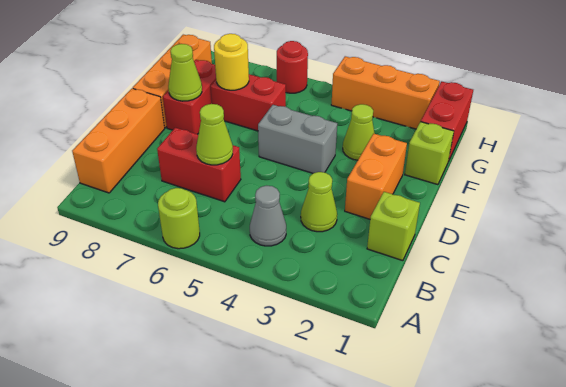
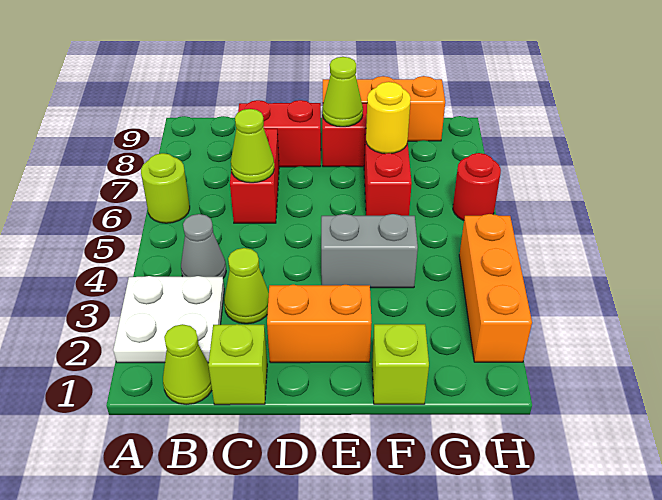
none -> white 2x2 plate [113,276,224,363]
orange 1x3 brick [72,88,165,193] -> none
grey 1x2 brick [258,105,337,173] -> grey 1x2 brick turned to [321,214,418,288]
lime 1x1 cone [343,104,375,160] -> lime 1x1 cone moved to [163,324,212,405]
red 1x2 brick [421,82,473,162] -> red 1x2 brick moved to [238,100,321,167]

